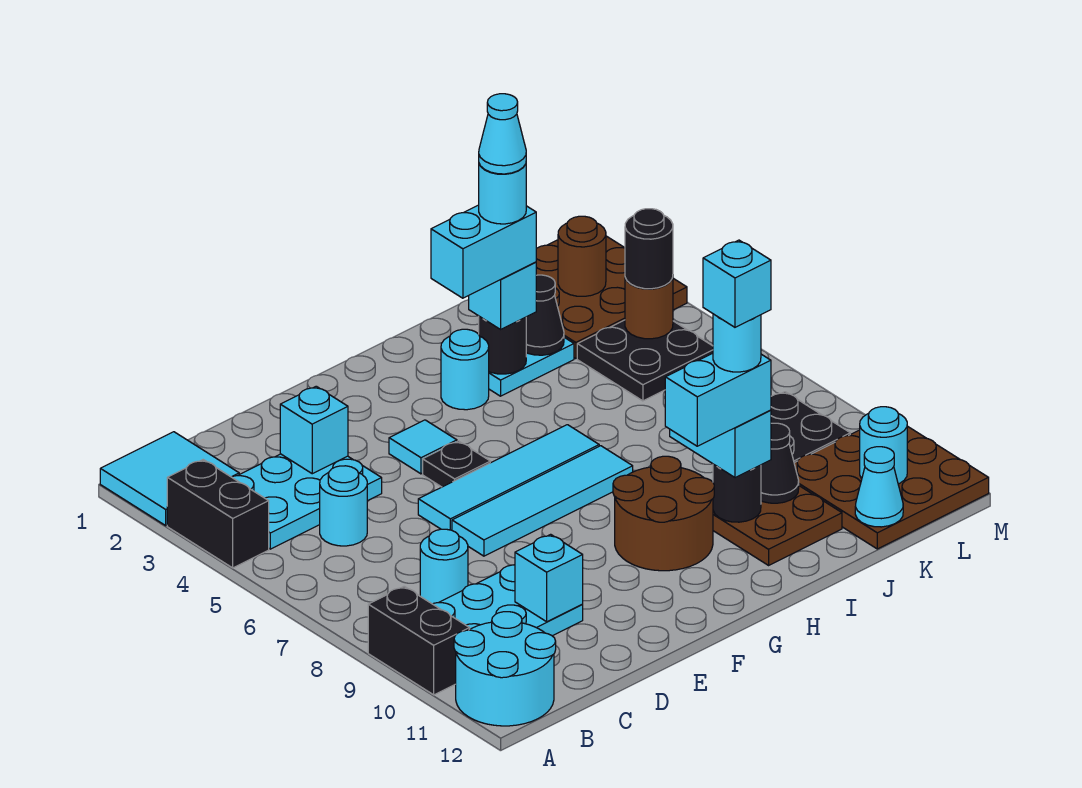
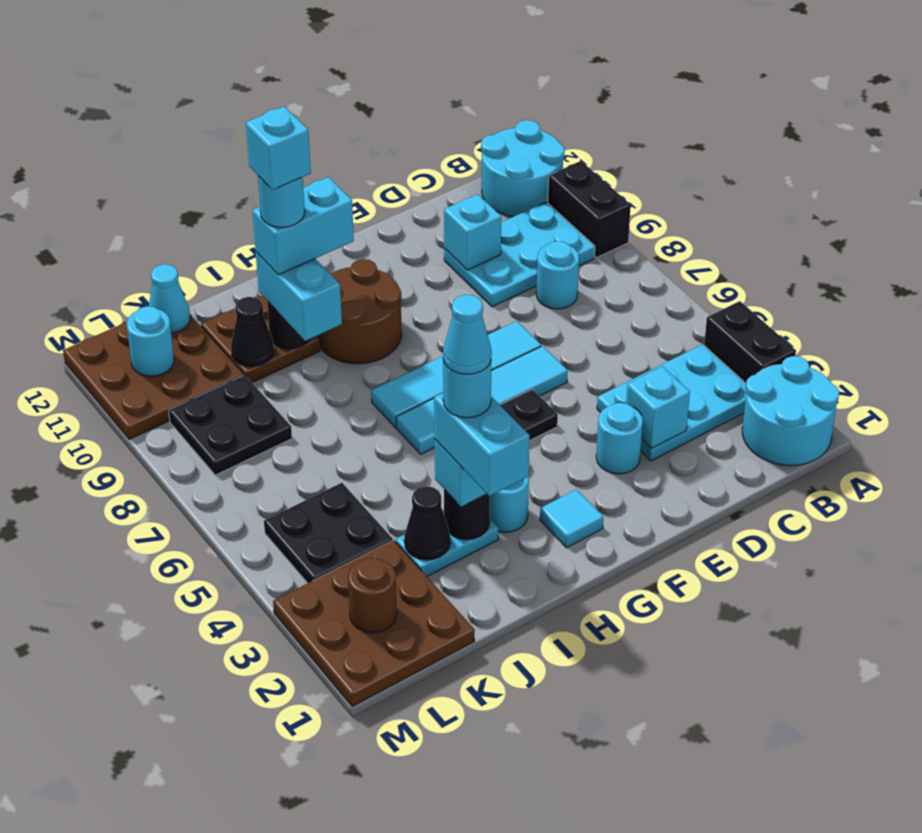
cyan 2x2 tile [100,432,239,525] -> cyan 2x2 round brick [742,356,839,466]
cyan 1x1 round brick [320,466,367,546] -> cyan 1x1 round brick moved to [596,403,643,474]
cyan 1x1 tile [389,420,457,474] -> cyan 1x1 tile moved to [540,490,603,548]
cyan 1x2 brick [431,205,536,298] -> cyan 1x2 brick turned to [434,393,530,496]
brown 1x1 round brick [625,278,673,339] -> none
black 1x1 round brick [625,209,673,289] -> none

